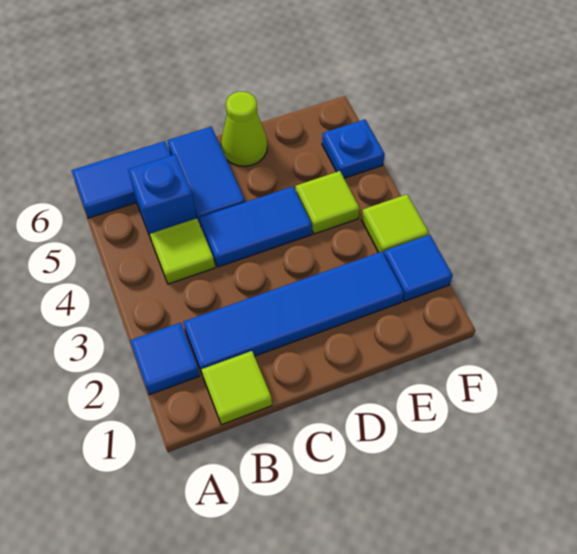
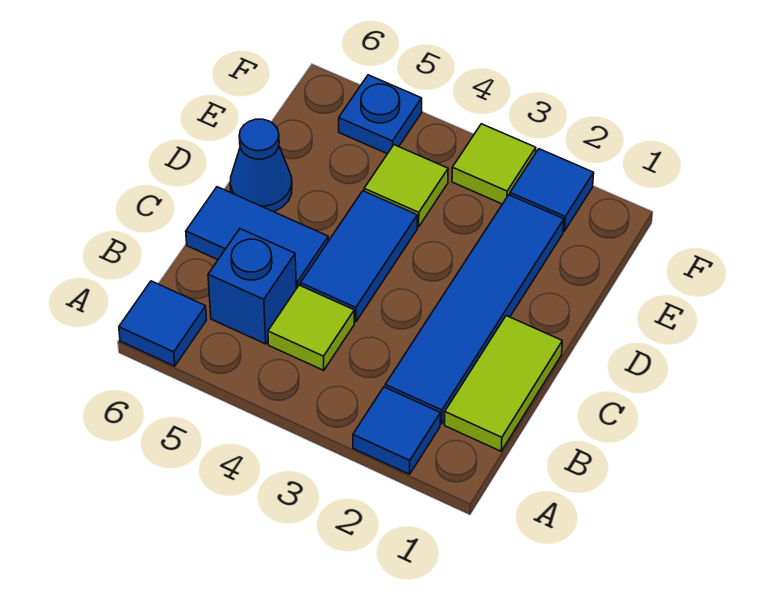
blue 1x2 tile [72,141,171,218] -> blue 1x1 tile [119,281,207,366]
lime 1x1 tile [201,351,272,425] -> lime 1x2 tile [445,316,562,451]
lime 1x1 cone [221,92,267,166] -> blue 1x1 cone [230,119,292,212]

